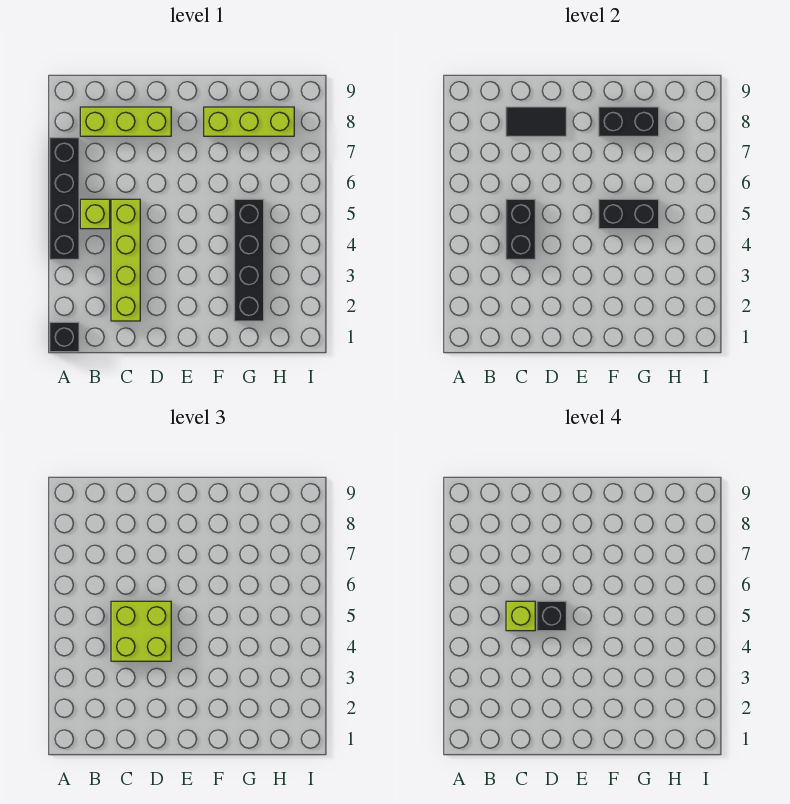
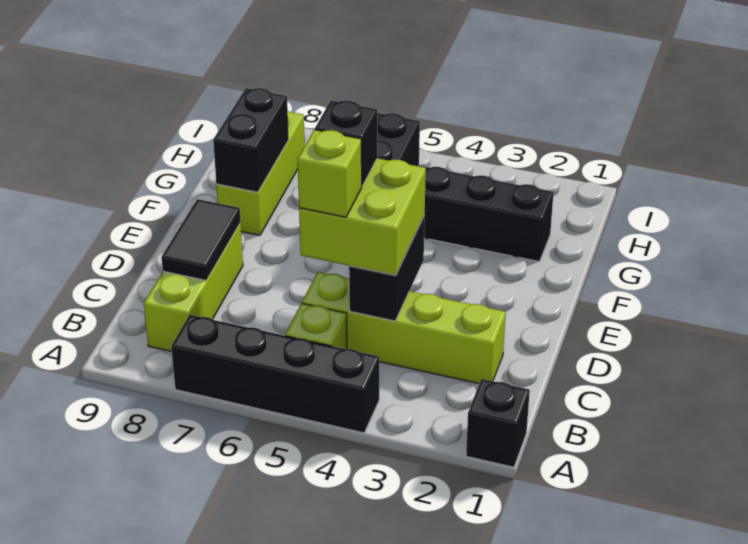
black 1x2 brick [506,199,535,259] -> black 1x2 brick turned to [349,216,425,321]

